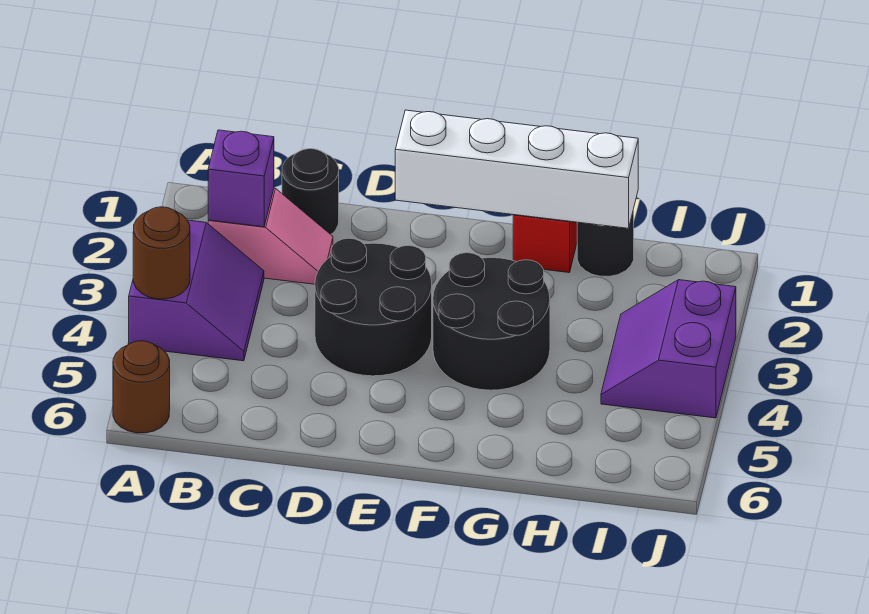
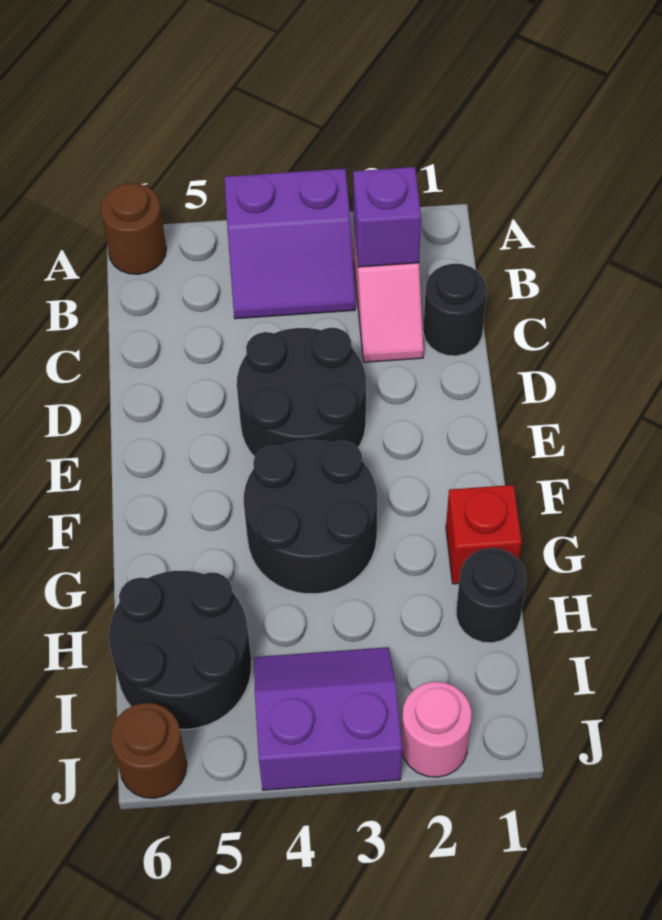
brown 1x1 round brick [133,207,190,299] -> brown 1x1 round brick moved to [111,703,187,798]
white 1x4 brick [395,110,638,228] -> none
none -> black 2x2 round brick [109,571,252,729]
none -> pink 1x1 round brick [401,682,472,777]

